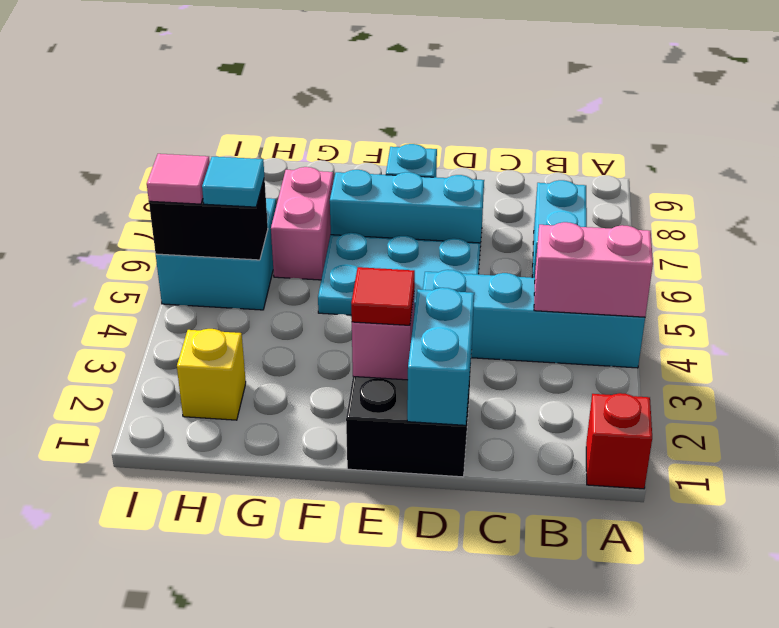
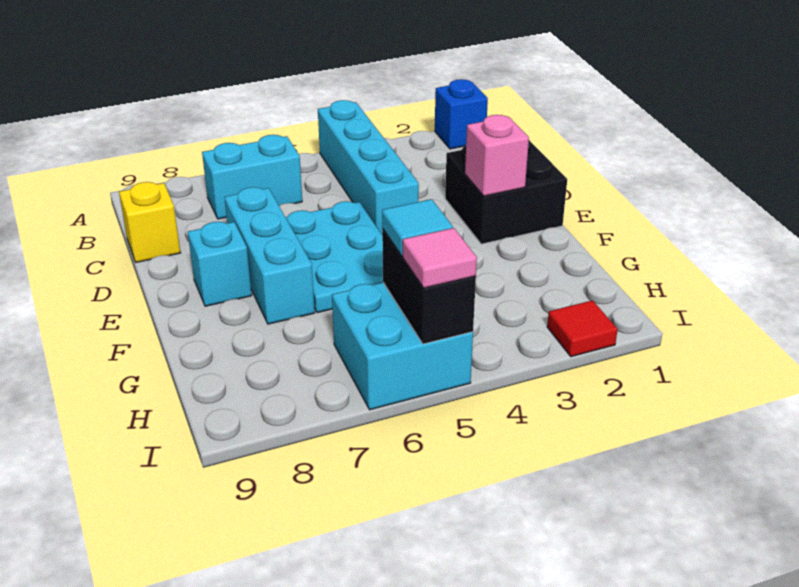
red 1x1 brick [586,393,652,489] -> blue 1x1 brick [435,79,488,149]
pink 1x2 brick [534,222,653,317] -> none
cyan 1x2 brick [407,288,474,425] -> none
red 1x1 tile [351,267,415,325] -> red 1x1 tile moved to [547,300,618,357]
pink 1x2 brick [271,167,333,280] -> none
yellow 1x1 brick [177,329,246,420] -> yellow 1x1 brick moved to [119,182,181,262]

